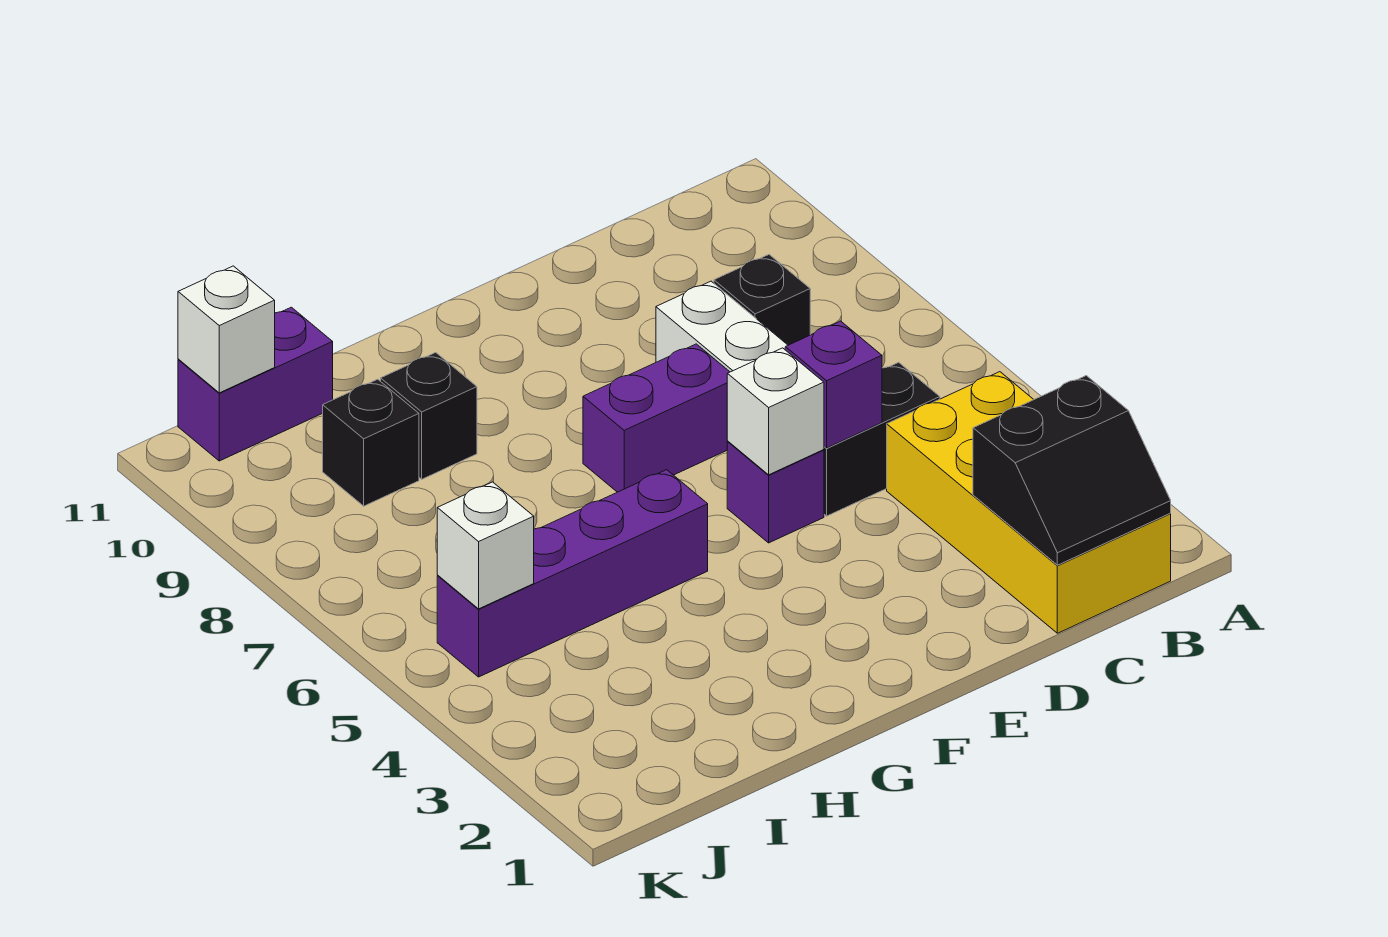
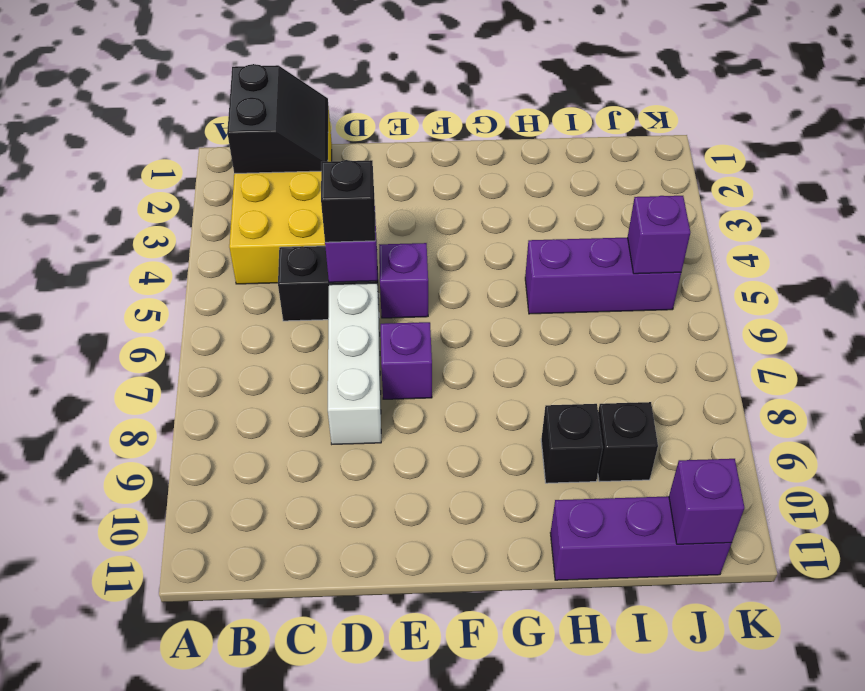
black 2x2 slope [973,376,1171,565] -> black 2x2 slope turned to [227,64,328,174]
black 1x1 brick [714,255,810,345] -> black 1x1 brick moved to [321,160,375,242]
white 1x1 brick [727,348,824,475] -> none
purple 1x2 brick [583,344,729,492] -> purple 1x1 brick [381,322,432,399]
purple 1x4 brick [437,470,708,677] -> purple 1x3 brick [525,237,681,314]
purple 1x2 brick [178,307,333,461] -> purple 1x3 brick [551,496,732,580]
white 1x1 brick [437,482,534,609] -> purple 1x1 brick [628,196,690,274]
white 1x1 brick [178,266,275,393] -> purple 1x1 brick [669,459,744,544]

